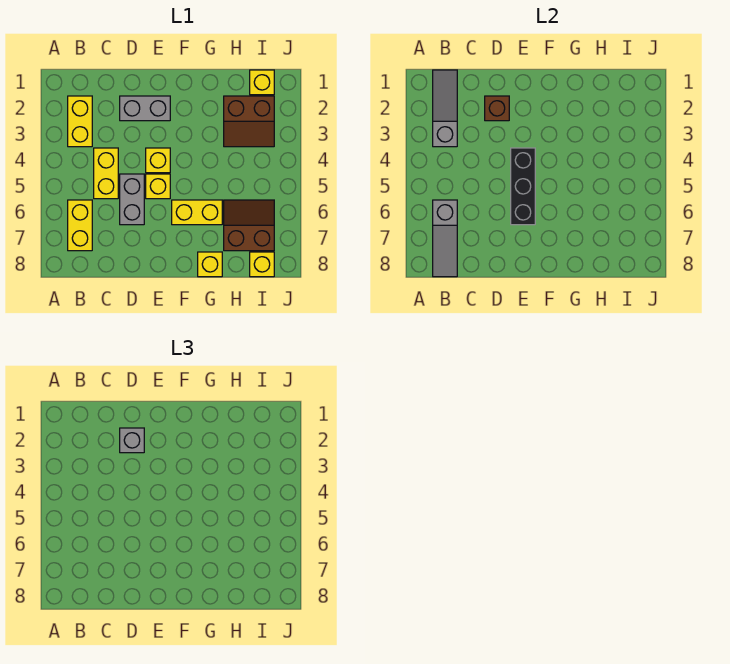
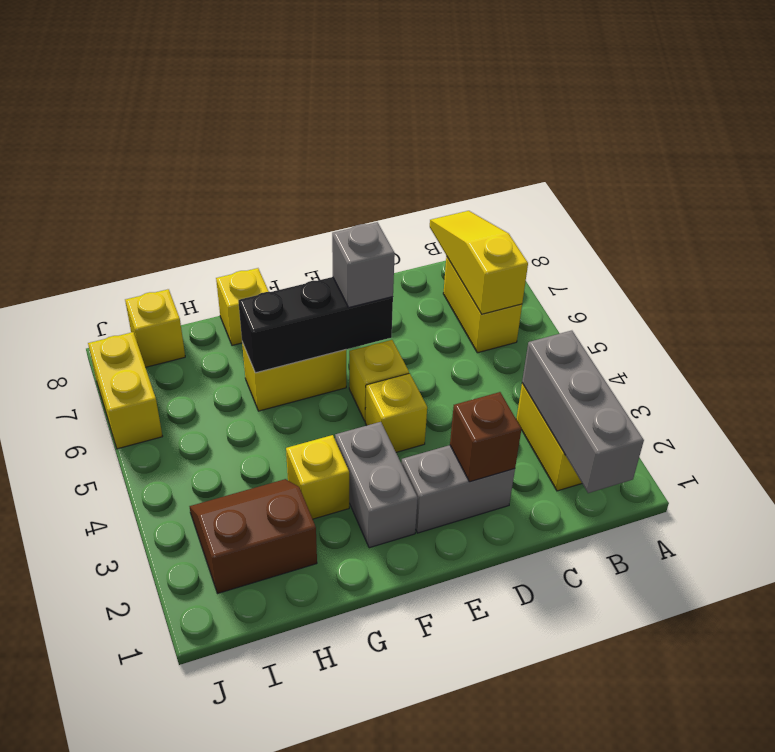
grey 1x3 slope [433,70,457,147] -> grey 1x3 brick [522,331,644,493]
grey 1x3 slope [433,200,457,277] -> yellow 1x3 slope [430,211,528,314]
yellow 1x2 brick [94,148,118,199] -> yellow 1x2 brick moved to [88,332,163,449]
grey 1x1 brick [120,428,144,453] -> grey 1x1 brick moved to [332,222,395,307]
grey 1x2 brick [120,174,144,225] -> grey 1x2 brick moved to [335,422,418,548]
black 1x3 brick [511,148,535,225] -> black 1x3 brick turned to [238,277,393,373]
brown 2x2 slope [224,200,274,251] -> none
yellow 1x1 brick [250,70,274,95] -> yellow 1x1 brick moved to [286,435,349,519]

